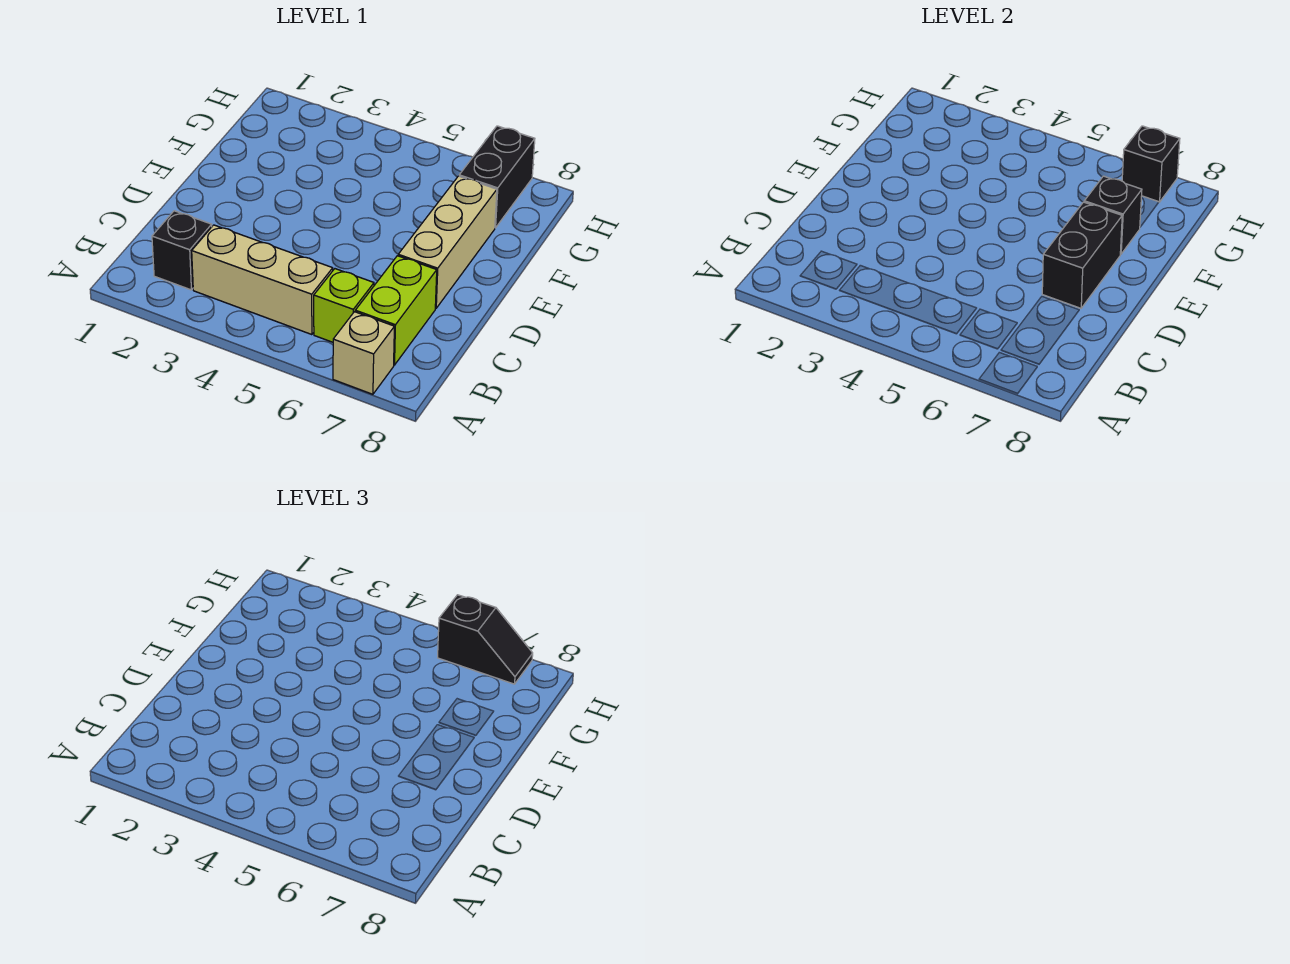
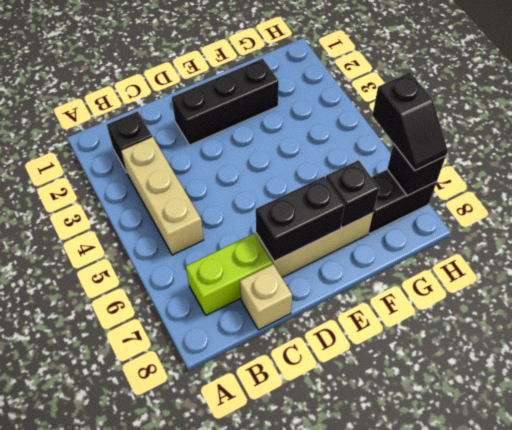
tan 1x1 brick [333,312,394,394] -> tan 1x1 brick moved to [240,264,292,330]
lime 1x1 brick [314,269,374,342] -> none
none -> black 1x3 brick [172,59,279,145]

